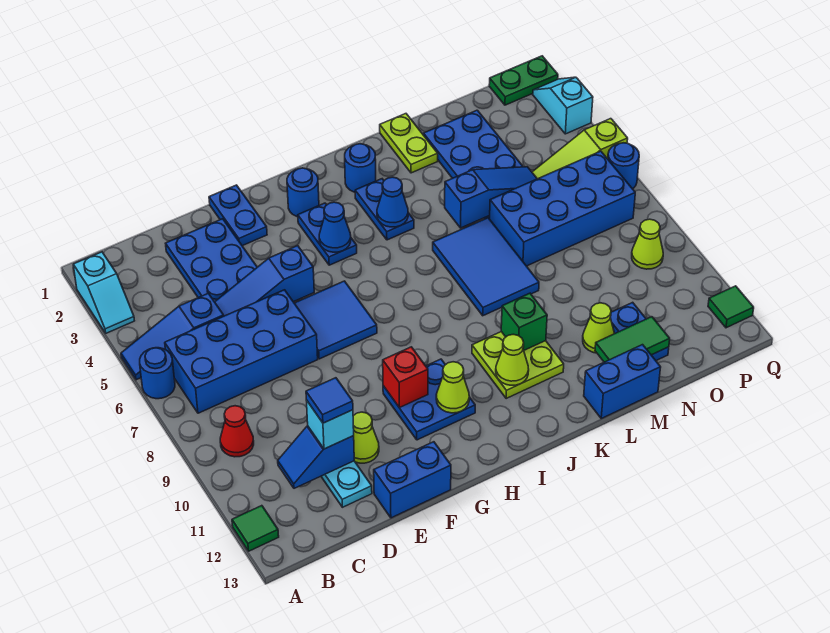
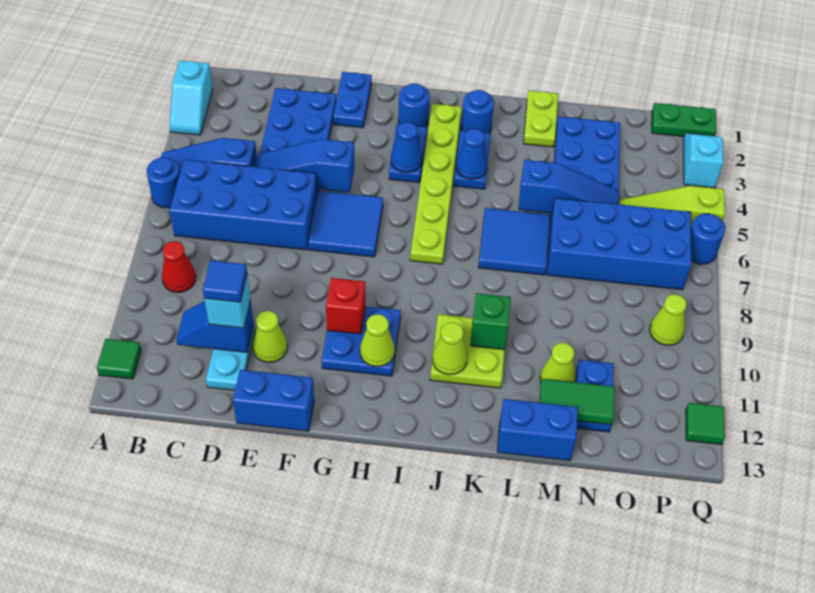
none -> lime 1x6 plate [410,104,462,264]
blue 2x3 tile [433,218,539,316] -> blue 2x2 tile [478,208,550,275]

